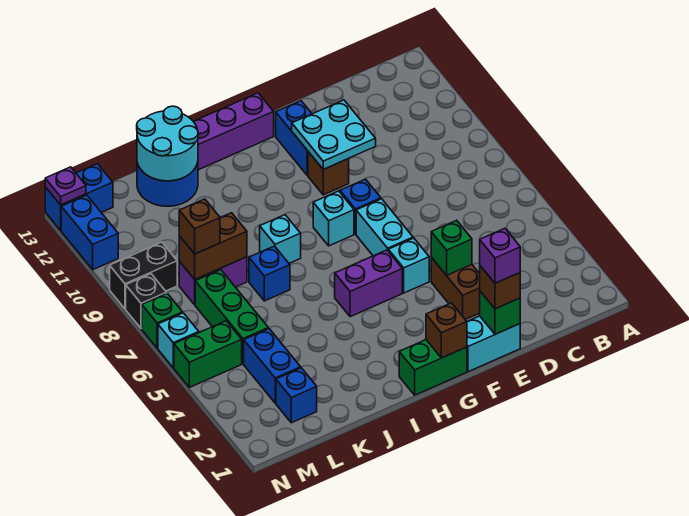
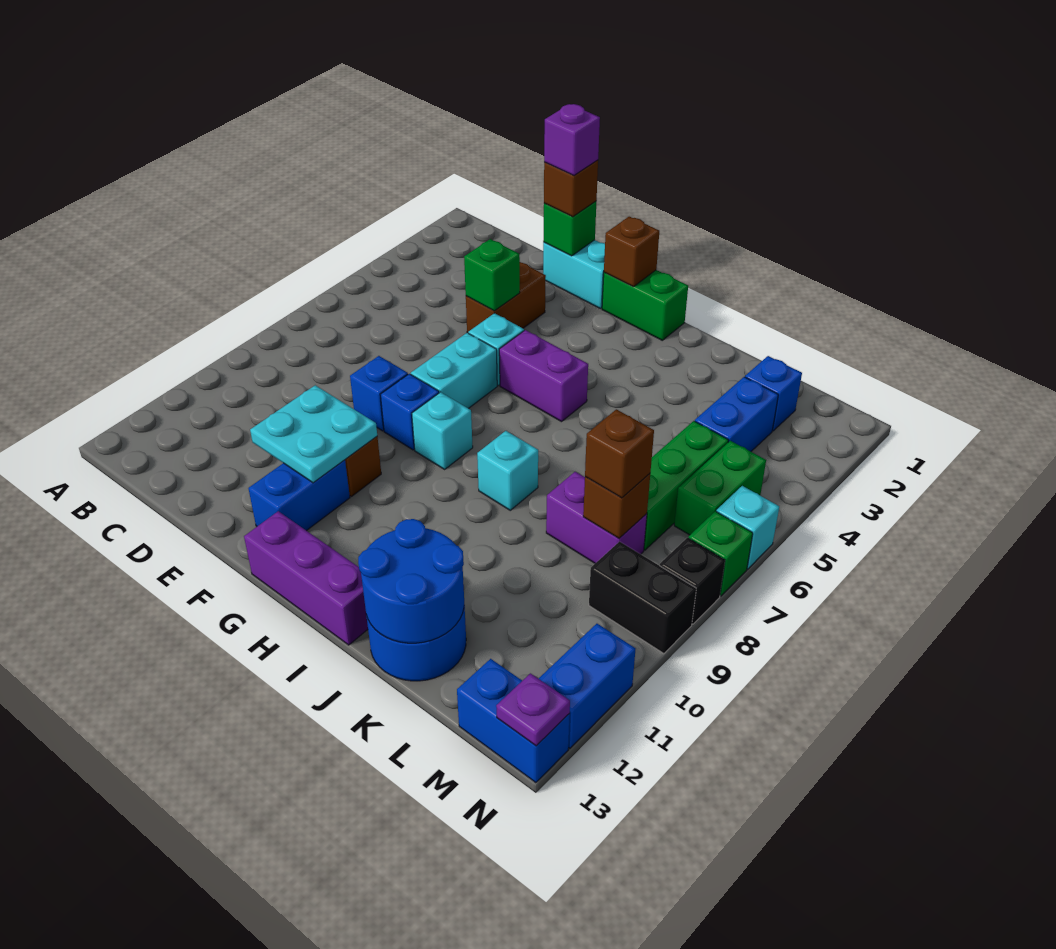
blue 1x1 brick [249,246,290,301] -> blue 1x1 brick moved to [350,356,408,431]
cyan 2x2 round brick [137,106,198,181] -> blue 2x2 round brick [358,519,464,643]
brown 1x2 brick [179,213,247,279] -> brown 1x1 brick [583,474,650,538]
green 1x2 brick [174,321,242,387] -> green 1x2 brick turned to [674,441,766,535]

